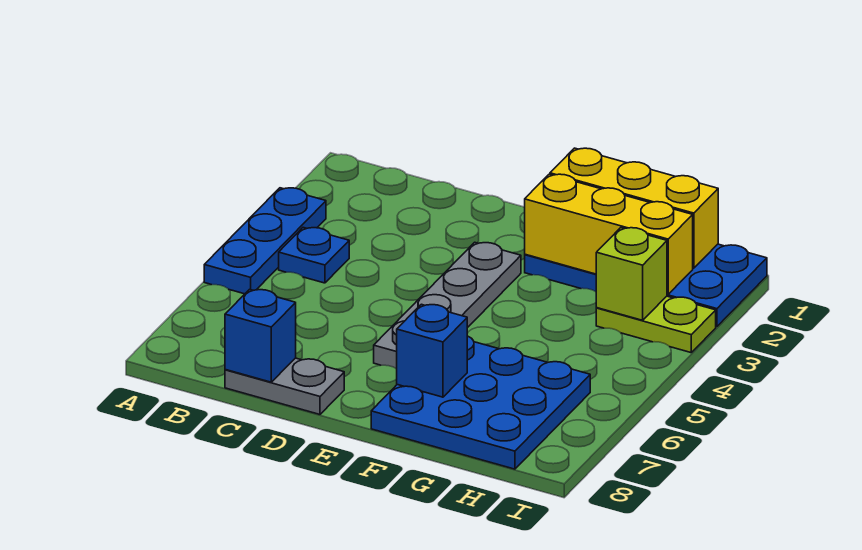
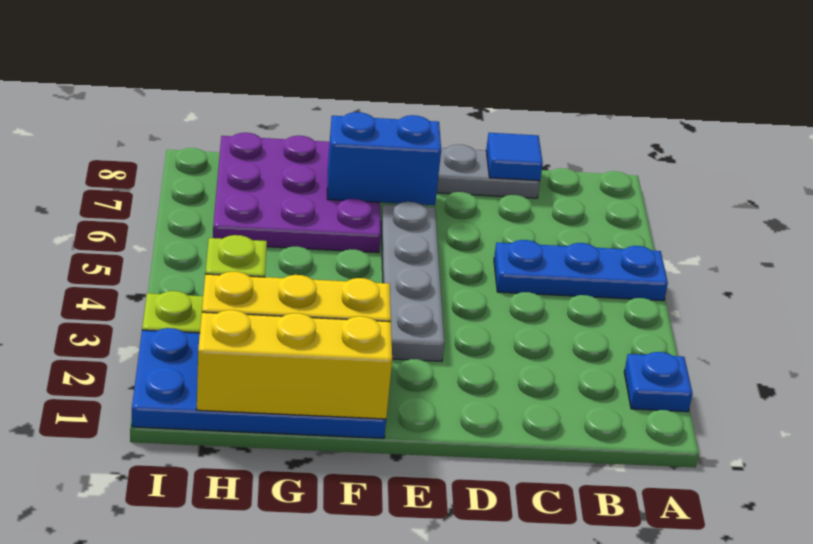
blue 1x3 plate [204,188,326,294] -> blue 1x3 plate turned to [494,240,668,301]
blue 1x1 plate [279,228,349,283] -> blue 1x1 plate moved to [624,352,693,412]
blue 1x1 brick [225,289,296,382] -> blue 1x1 tile [486,133,543,181]
blue 3x3 plate [371,336,590,469] -> purple 3x3 plate [213,133,381,253]
blue 1x1 brick [397,304,467,397] -> blue 1x2 brick [327,112,441,205]

